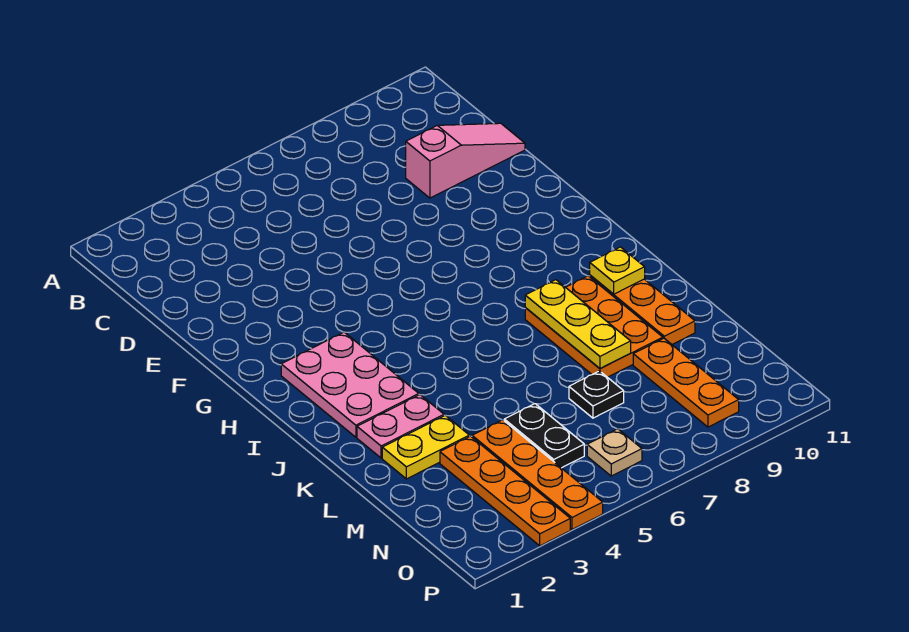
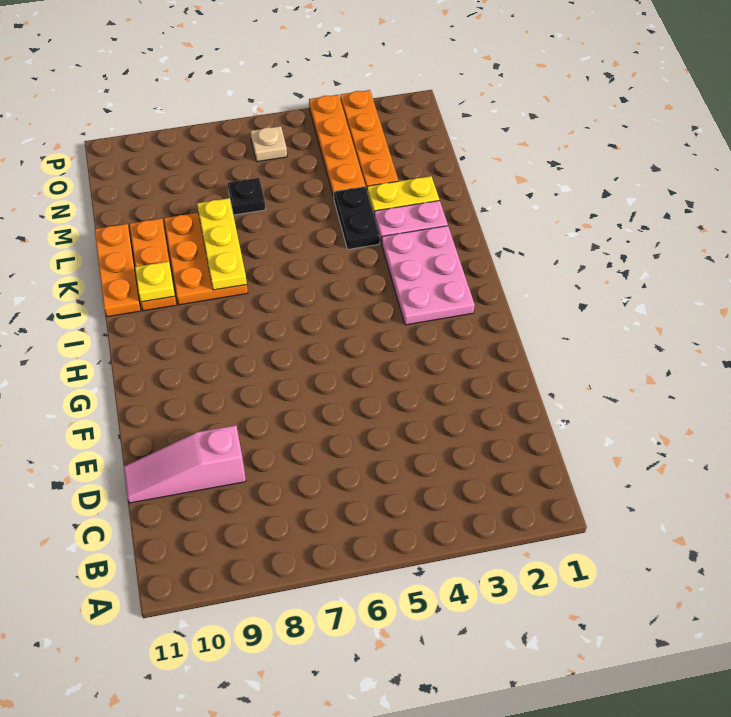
black 1x2 plate [504,404,584,468] -> black 1x2 plate moved to [334,187,380,249]
orange 1x3 plate [633,338,739,427] -> orange 1x3 plate moved to [95,224,141,317]

